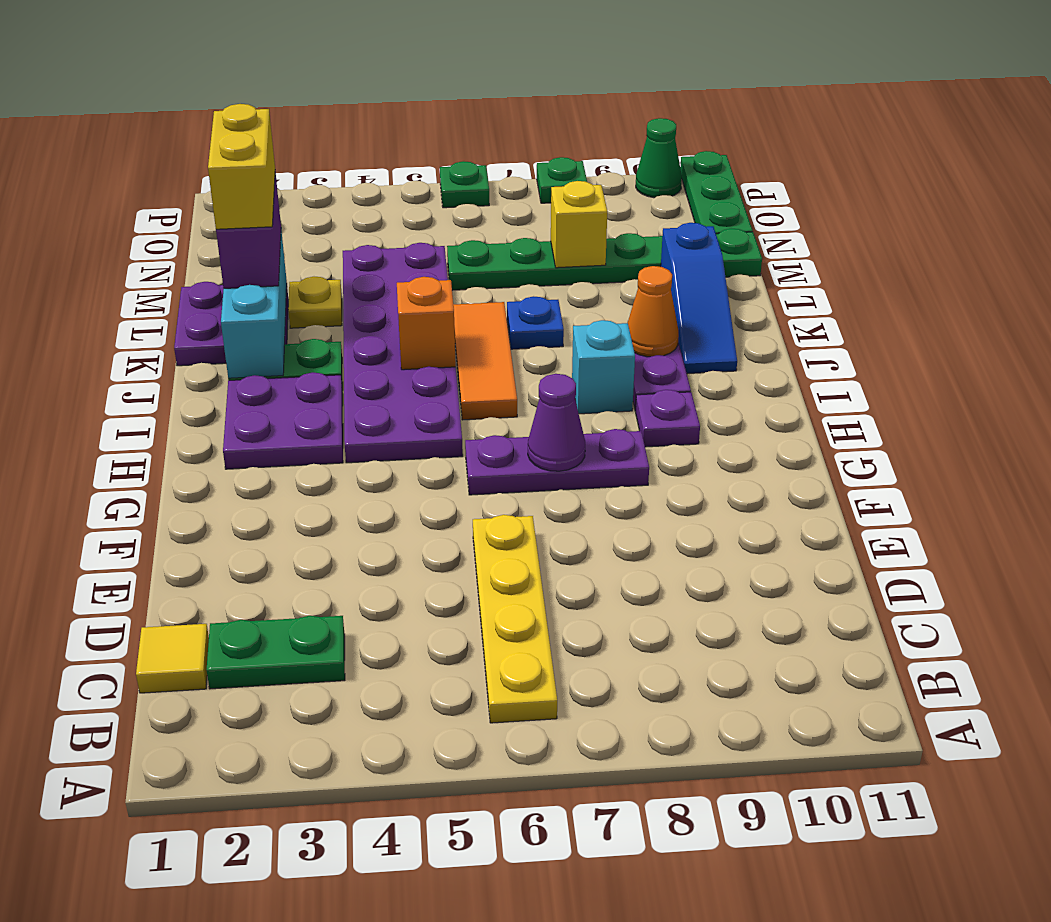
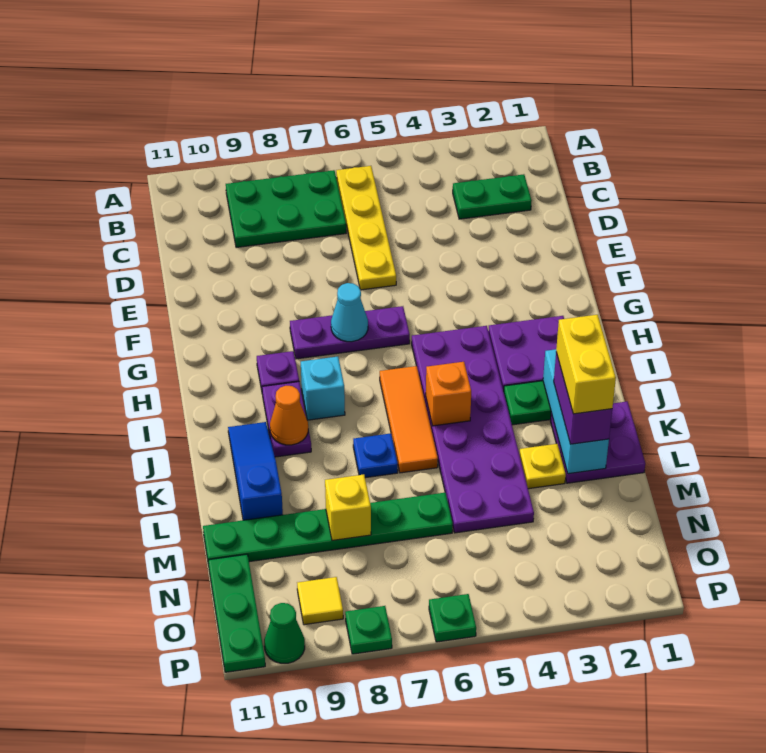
none -> green 2x3 plate [226,170,346,247]
yellow 1x1 tile [136,624,209,693] -> yellow 1x1 tile moved to [297,577,343,625]
purple 1x1 cone [528,374,585,471] -> cyan 1x1 cone [331,283,368,342]

